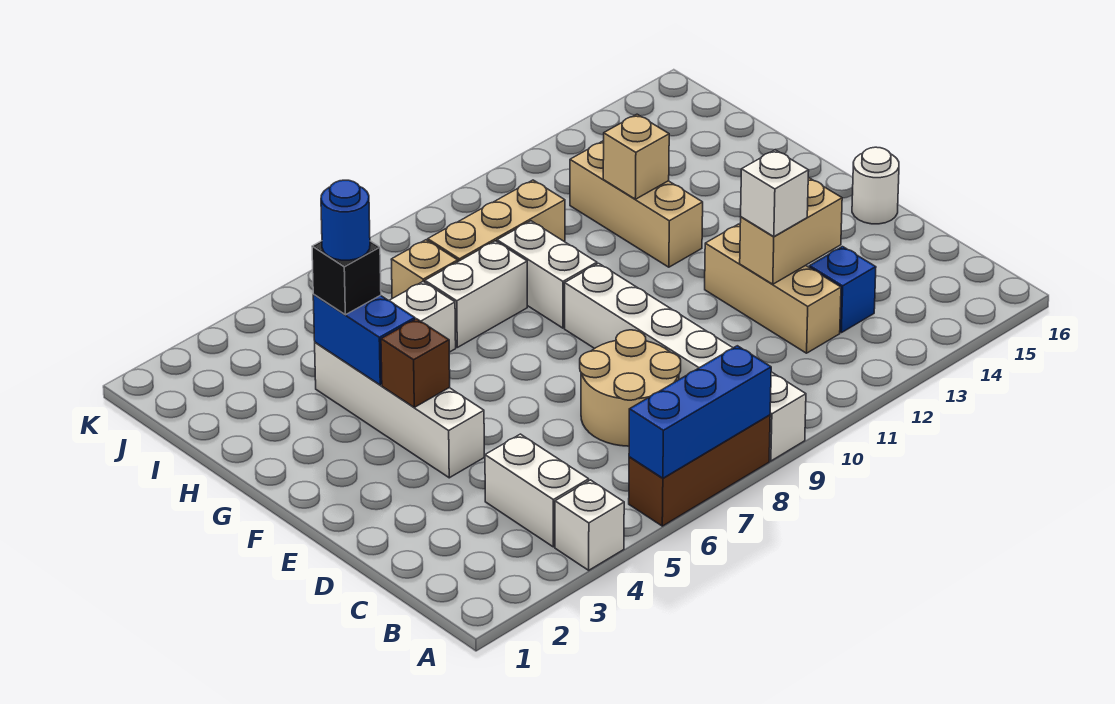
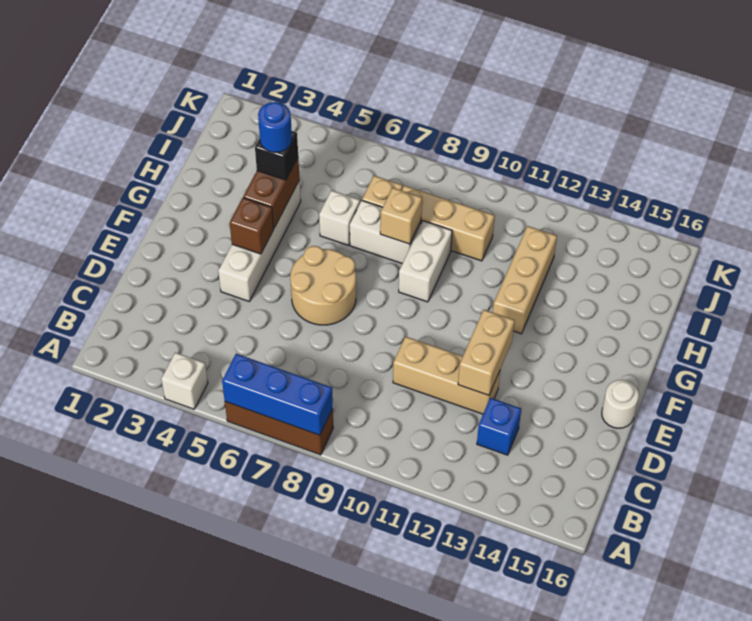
white 1x6 brick [565,263,806,461] -> none
white 1x2 brick [485,434,589,547] -> none
tan 2x2 round brick [580,330,681,446] -> tan 2x2 round brick moved to [290,246,356,325]
tan 1x3 brick [705,224,841,353] -> tan 1x3 brick turned to [393,336,500,414]
tan 1x2 brick [740,178,842,284] -> tan 1x2 brick turned to [458,310,515,395]
white 1x1 brick [741,150,809,237] -> none
blue 1x2 brick [313,295,415,385] -> brown 1x2 brick [243,158,300,228]
tan 1x1 brick [603,114,669,199] -> tan 1x1 brick moved to [380,188,422,244]

